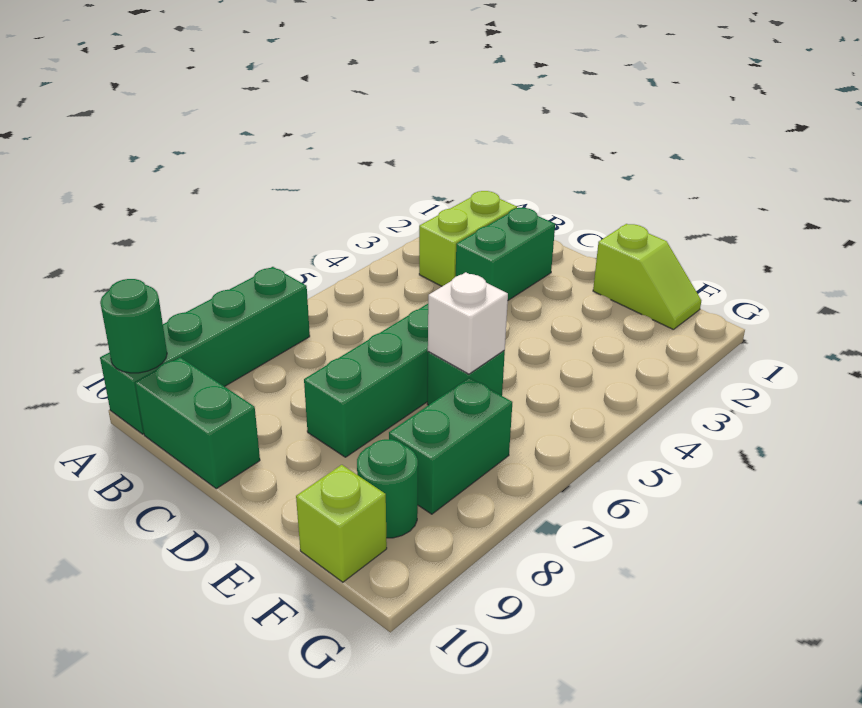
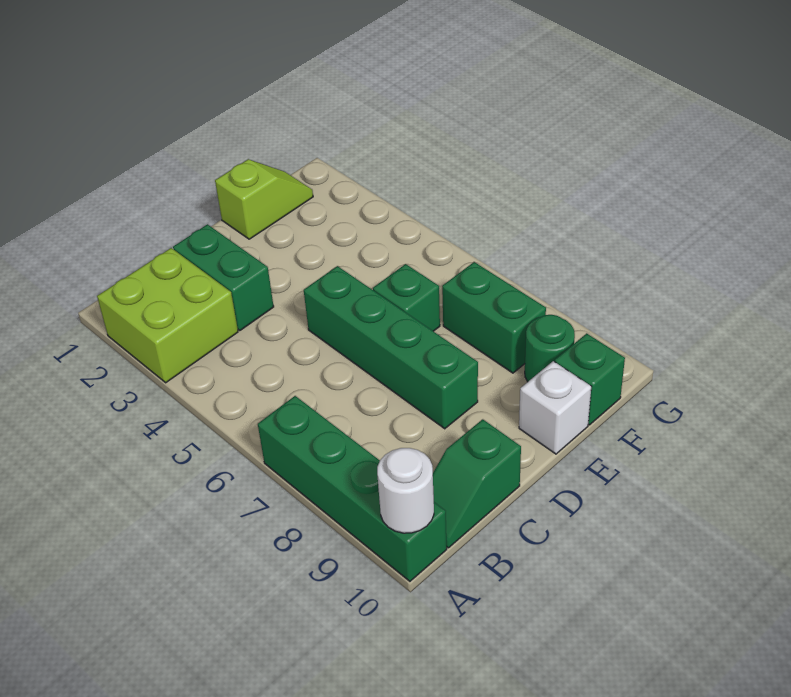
green 1x1 round brick [100,279,167,373] -> white 1x1 round brick [377,448,434,533]
lime 1x2 brick [419,191,517,286] -> lime 2x2 brick [97,248,238,383]
green 1x2 brick [135,357,260,489] -> green 1x2 slope [433,419,521,548]
white 1x1 brick [428,272,508,374] -> white 1x1 brick moved to [519,361,591,454]
lime 1x1 brick [296,465,387,582] -> green 1x1 brick [555,333,625,425]

